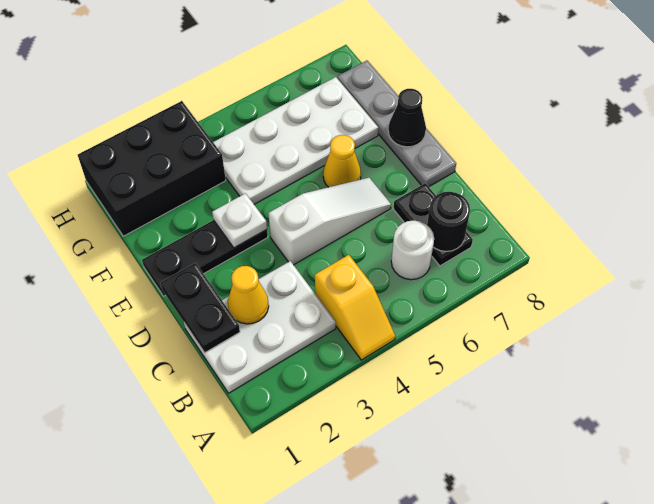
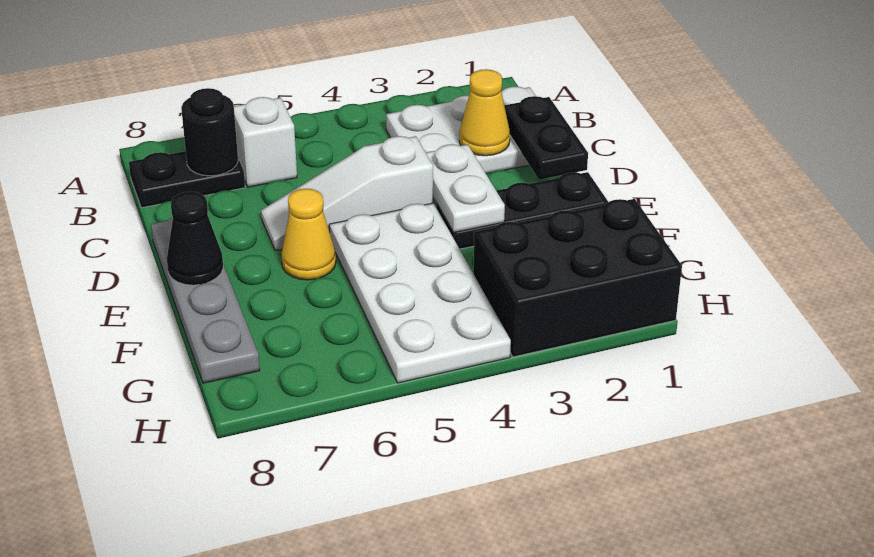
yellow 1x2 slope [315,255,395,360] -> none
white 1x1 round brick [391,221,434,280] -> white 1x1 brick [234,97,297,187]
black 1x2 plate [394,183,473,266] -> black 1x2 plate turned to [129,151,245,208]
white 1x1 plate [212,193,267,248] -> white 1x2 plate [426,144,505,232]
white 2x4 plate [213,77,378,204] -> white 2x4 plate turned to [329,203,511,383]

